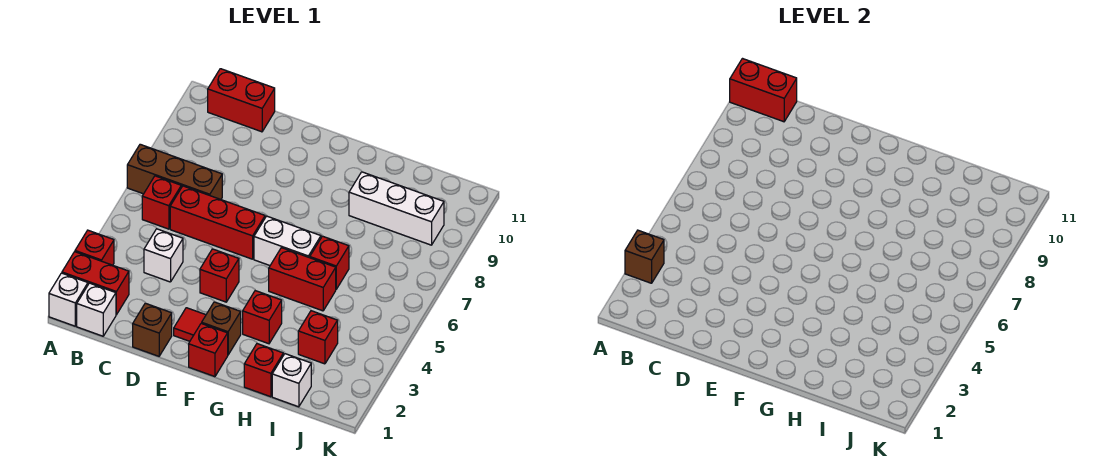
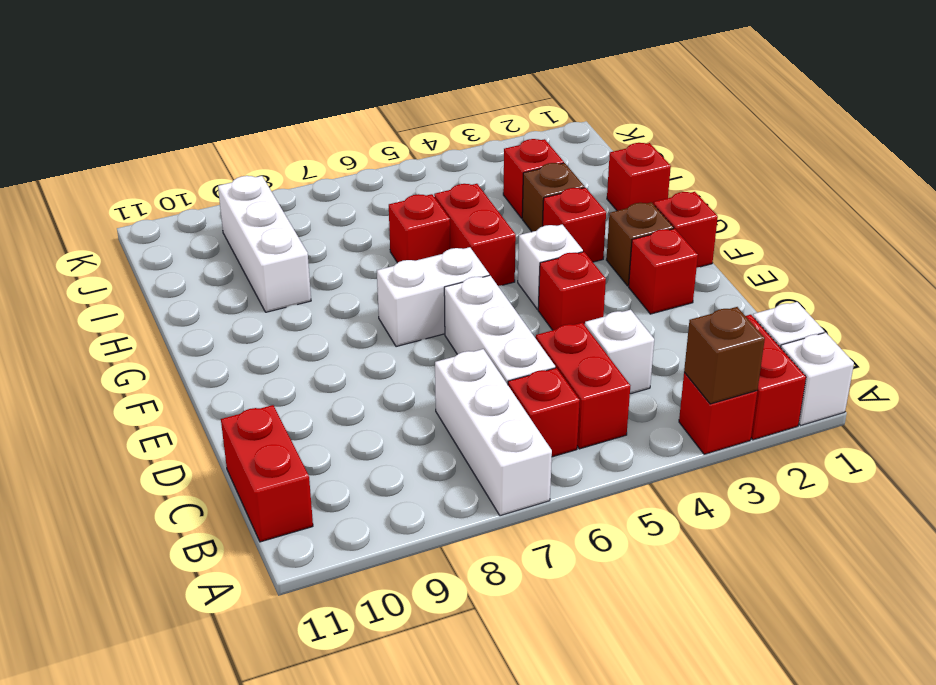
brown 1x3 brick [127,144,222,199] -> white 1x3 brick [435,349,552,516]
red 1x2 brick [730,59,797,122] -> red 1x2 brick moved to [536,323,630,449]
red 1x3 brick [170,186,265,259] -> white 1x3 brick [444,275,555,385]
brown 1x1 brick [133,303,172,356] -> brown 1x1 brick moved to [522,163,585,232]
red 1x1 tile [174,308,206,341] -> red 1x1 brick [629,229,698,314]
white 1x2 brick [254,216,321,265] -> white 1x2 brick turned to [377,247,489,347]
white 1x1 brick [272,354,311,407] -> white 1x1 brick moved to [518,225,583,309]

